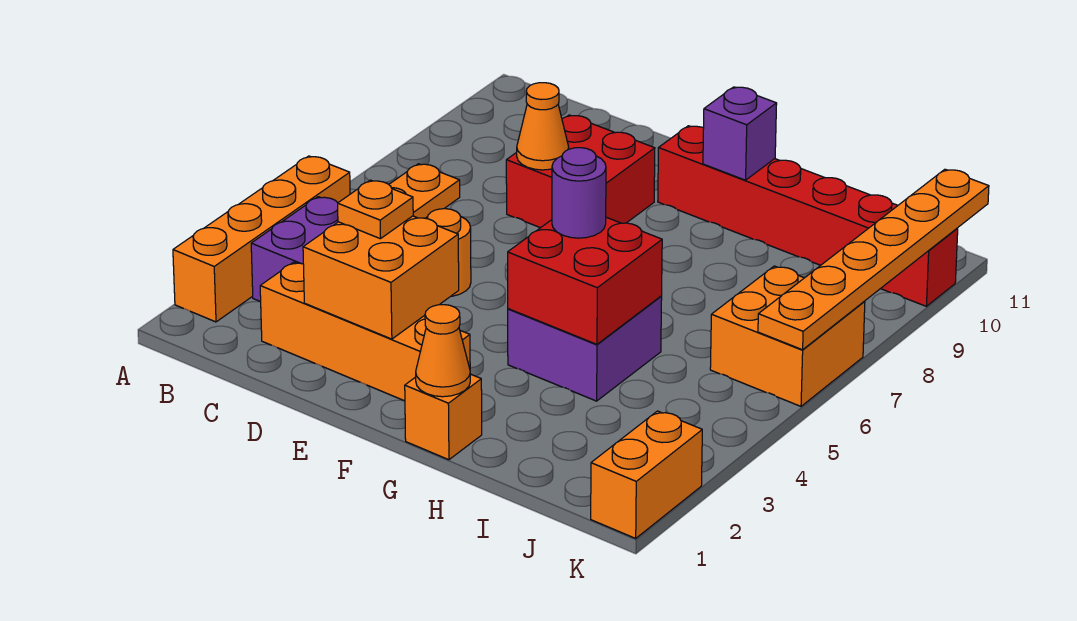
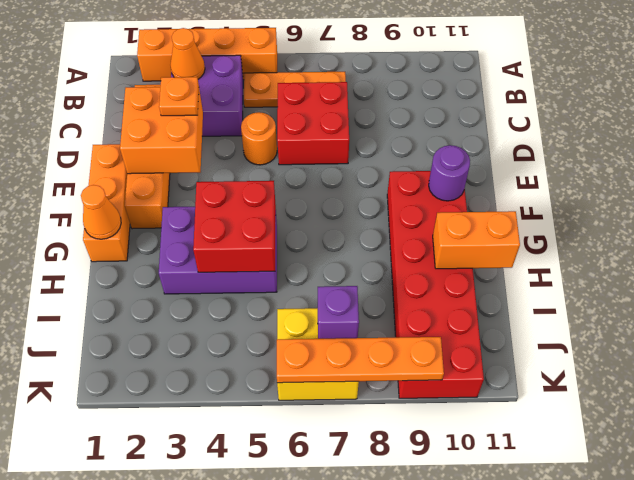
red 2x2 brick [506,115,655,228] -> red 2x2 brick moved to [277,82,349,165]
orange 1x1 cone [517,83,569,170] -> orange 1x1 cone moved to [171,28,205,79]
red 1x6 brick [658,126,958,306] -> red 2x6 brick [387,171,484,398]
orange 1x1 brick [405,374,482,460] -> orange 1x3 brick [83,144,130,262]
purple 2x2 brick [508,296,662,401] -> purple 2x3 brick [159,207,277,294]
purple 1x1 round brick [552,148,606,238] -> purple 1x1 round brick moved to [429,145,470,201]
purple 1x1 brick [703,87,777,180] -> purple 1x1 brick moved to [318,286,359,339]
orange 2x2 brick [710,266,865,406] -> yellow 2x2 brick [277,308,359,400]
orange 1x2 brick [591,411,702,538] -> orange 1x2 brick moved to [433,211,520,269]
orange 1x6 plate [758,169,989,350] -> orange 1x4 plate [277,337,444,383]

